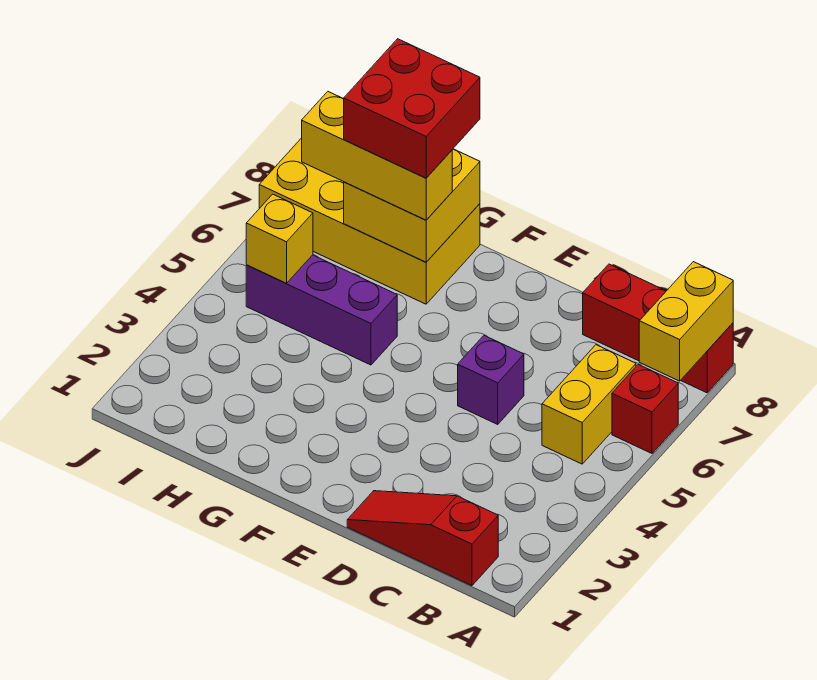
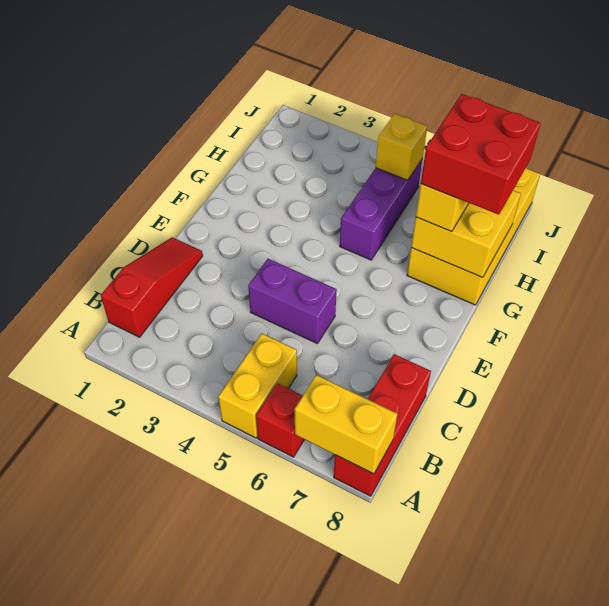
yellow 1x2 brick [542,345,636,464] -> yellow 1x2 brick turned to [218,334,297,438]
purple 1x1 brick [458,336,524,424] -> purple 1x2 brick [248,259,337,344]

